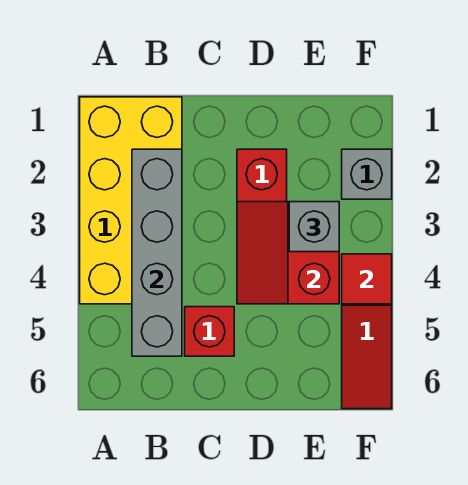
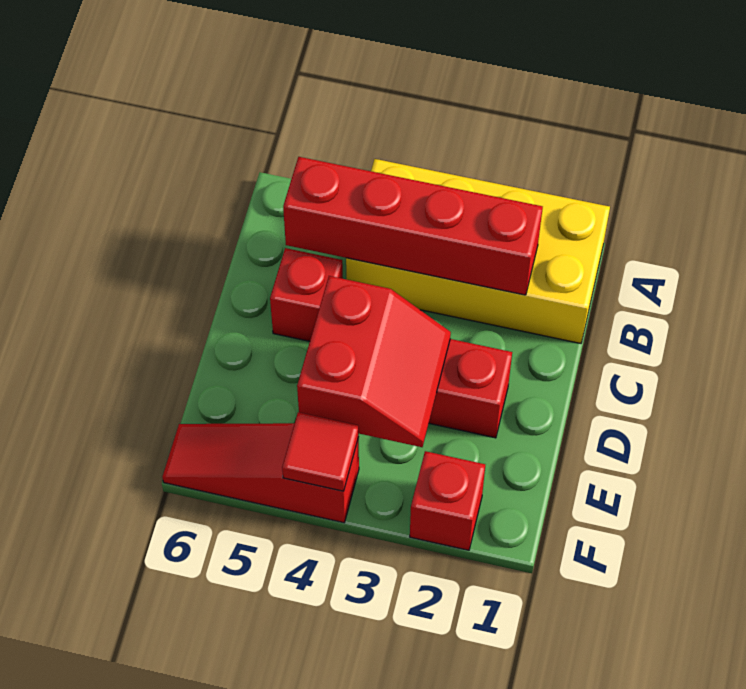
grey 1x4 brick [132,149,182,356] -> red 1x4 brick [283,157,543,295]
red 2x2 slope [237,202,339,304] -> red 2x2 slope turned to [297,276,451,447]
grey 1x1 brick [289,202,339,252] -> none
grey 1x1 brick [342,149,392,199] -> red 1x1 brick [410,451,485,550]

